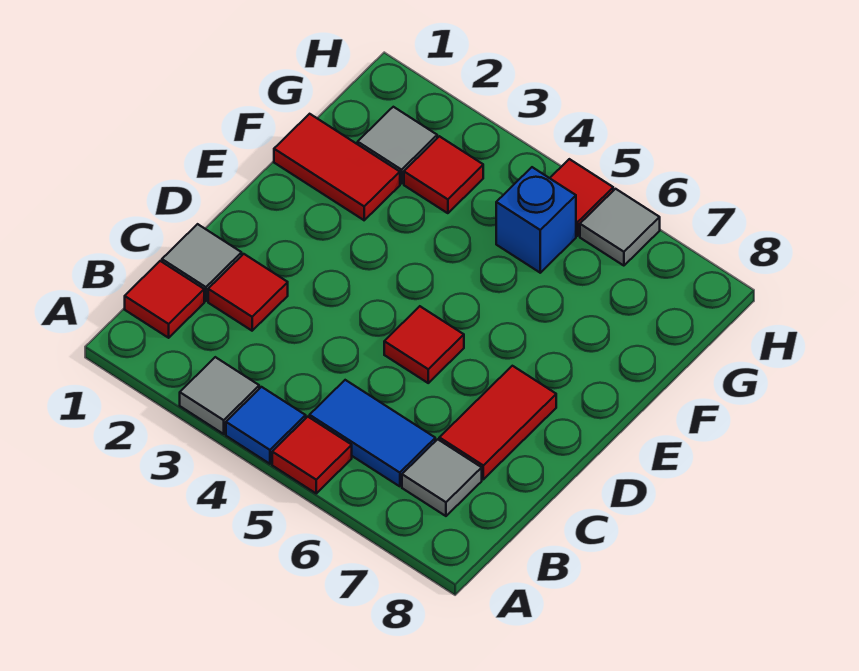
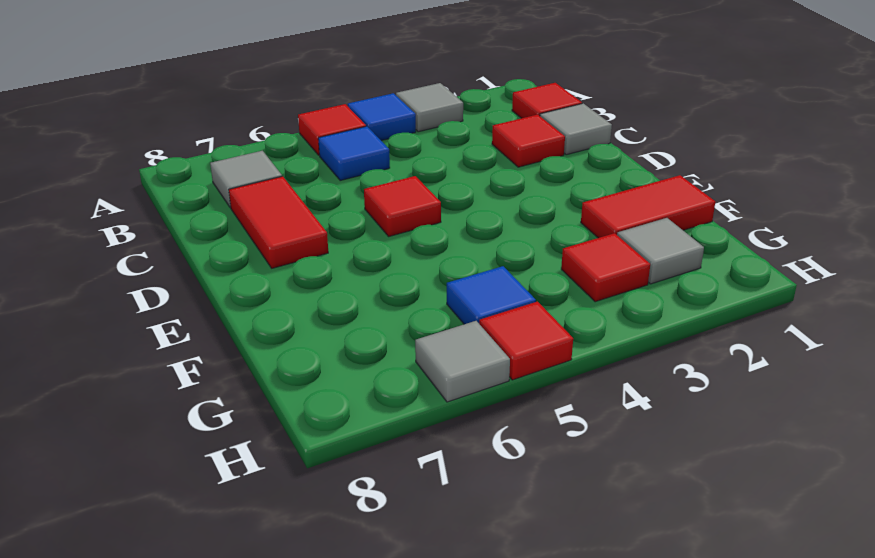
blue 1x2 tile [310,380,435,486] -> blue 1x1 tile [318,126,390,180]
blue 1x1 brick [496,167,576,273] -> blue 1x1 tile [447,266,536,324]

